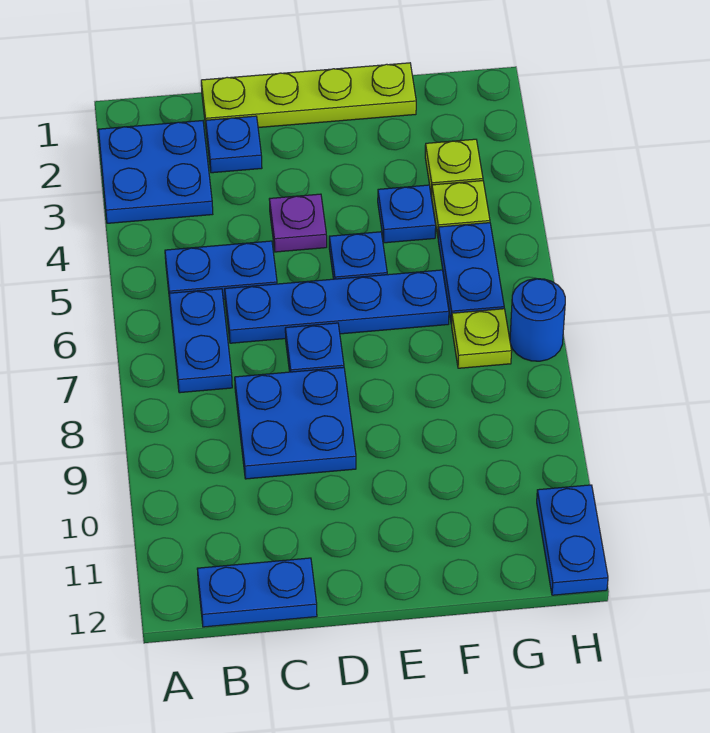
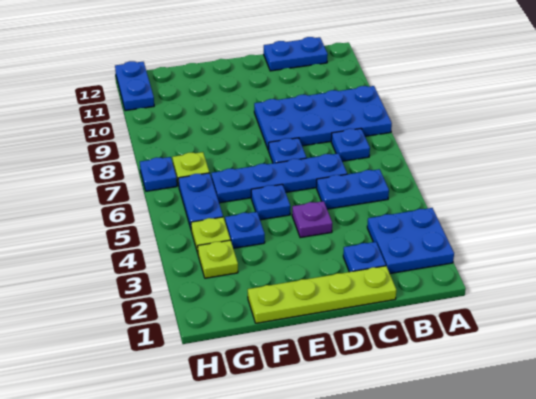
blue 1x2 plate [169,289,232,393] -> blue 1x1 plate [331,129,370,161]
blue 2x2 plate [235,367,356,479] -> blue 2x4 plate [254,86,392,151]
blue 1x1 round brick [510,279,565,361] -> blue 1x1 plate [140,157,177,191]

